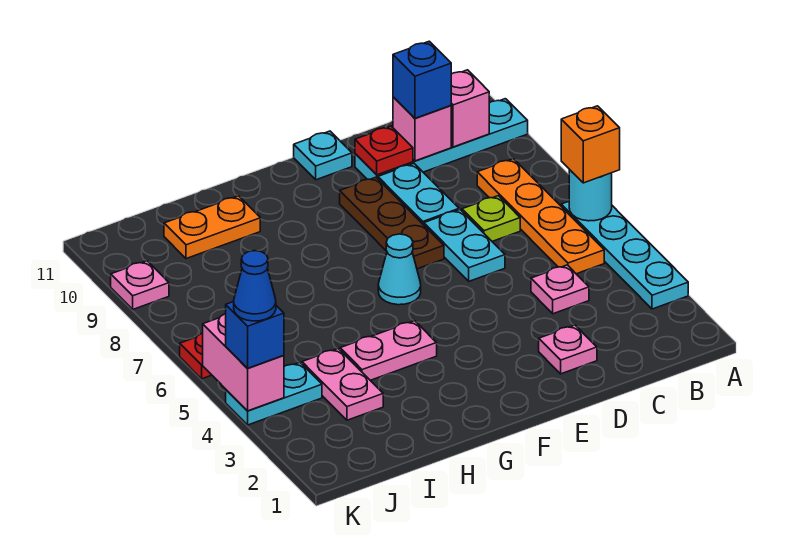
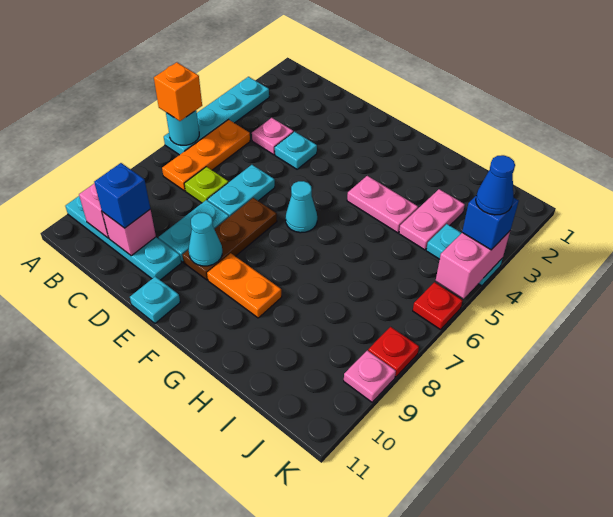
orange 1x4 plate [477,159,604,274] -> orange 1x3 plate [162,120,250,191]
pink 1x1 plate [539,325,597,374] -> none
none -> cyan 1x1 plate [275,132,317,169]
red 1x1 plate [355,126,413,175] -> red 1x1 plate moved to [368,327,419,377]
none -> cyan 1x1 cone [189,213,222,266]
orange 1x2 plate [164,196,260,259] -> orange 1x2 plate moved to [207,253,282,318]

